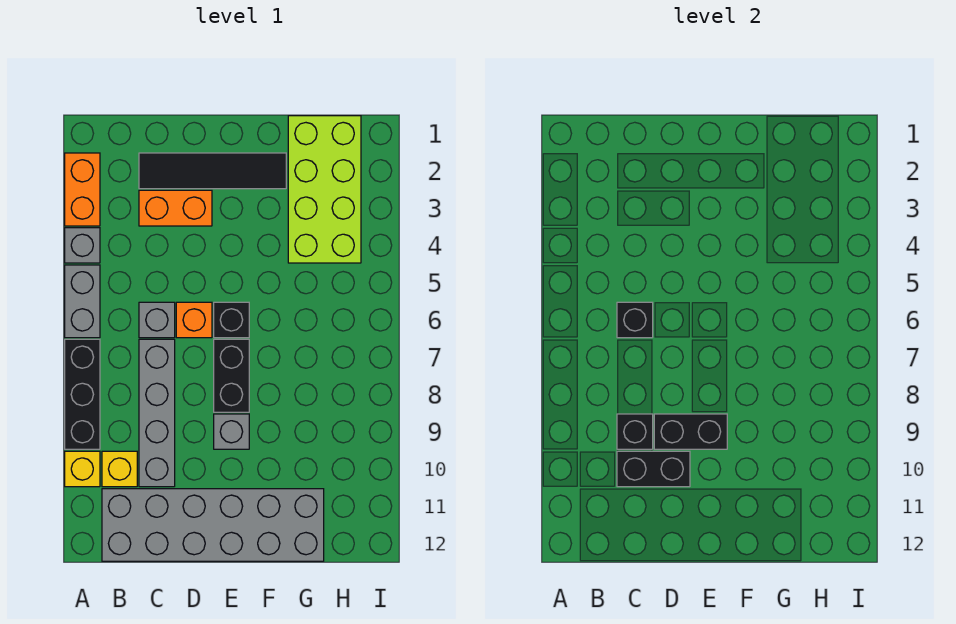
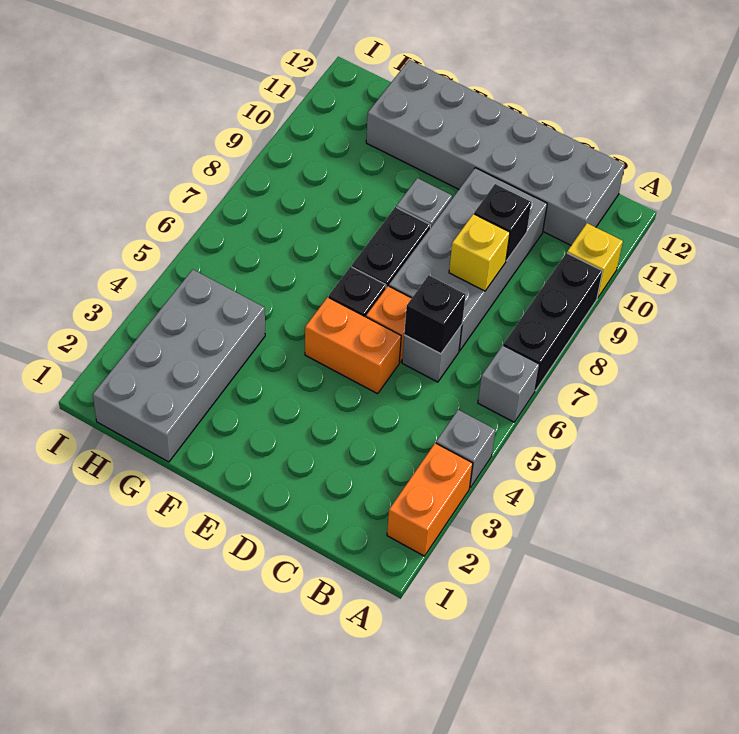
grey 1x2 brick [65,265,100,338] -> grey 1x1 brick [478,345,540,422]
yellow 1x1 brick [102,451,137,487] -> yellow 1x1 brick moved to [449,214,510,291]
black 1x4 tile [139,153,286,189] -> none
orange 1x2 brick [139,190,212,226] -> orange 1x2 brick moved to [305,297,401,394]
grey 1x4 brick [139,339,175,487] -> grey 2x4 brick [389,168,547,351]
black 1x2 brick [617,451,690,487] -> none
black 1x2 brick [654,414,727,449] -> none
lime 2x4 brick [288,116,361,263] -> grey 2x4 brick [93,269,265,462]

